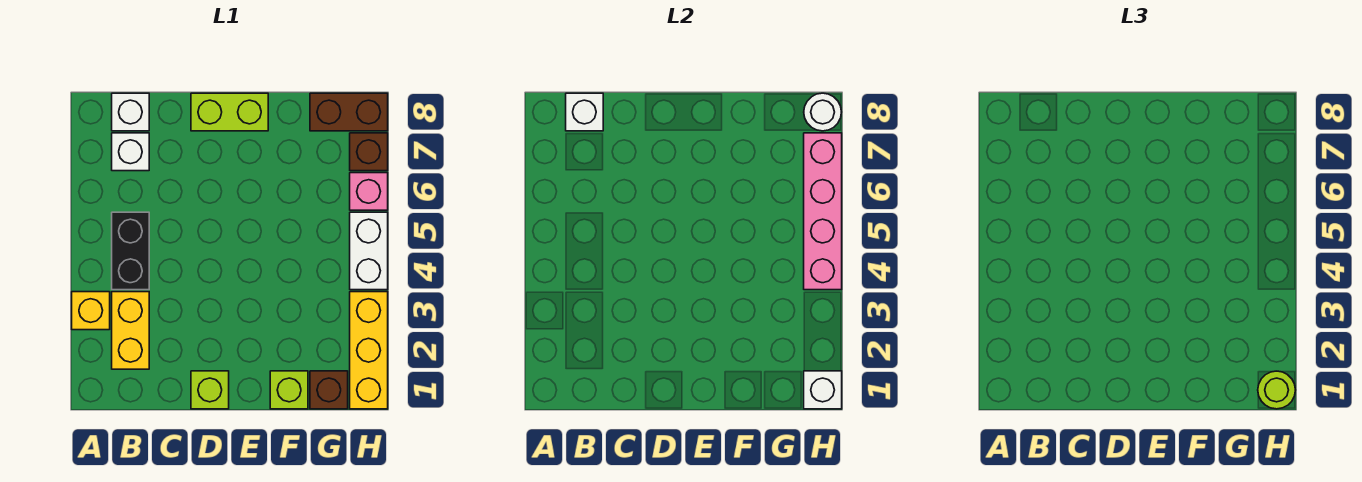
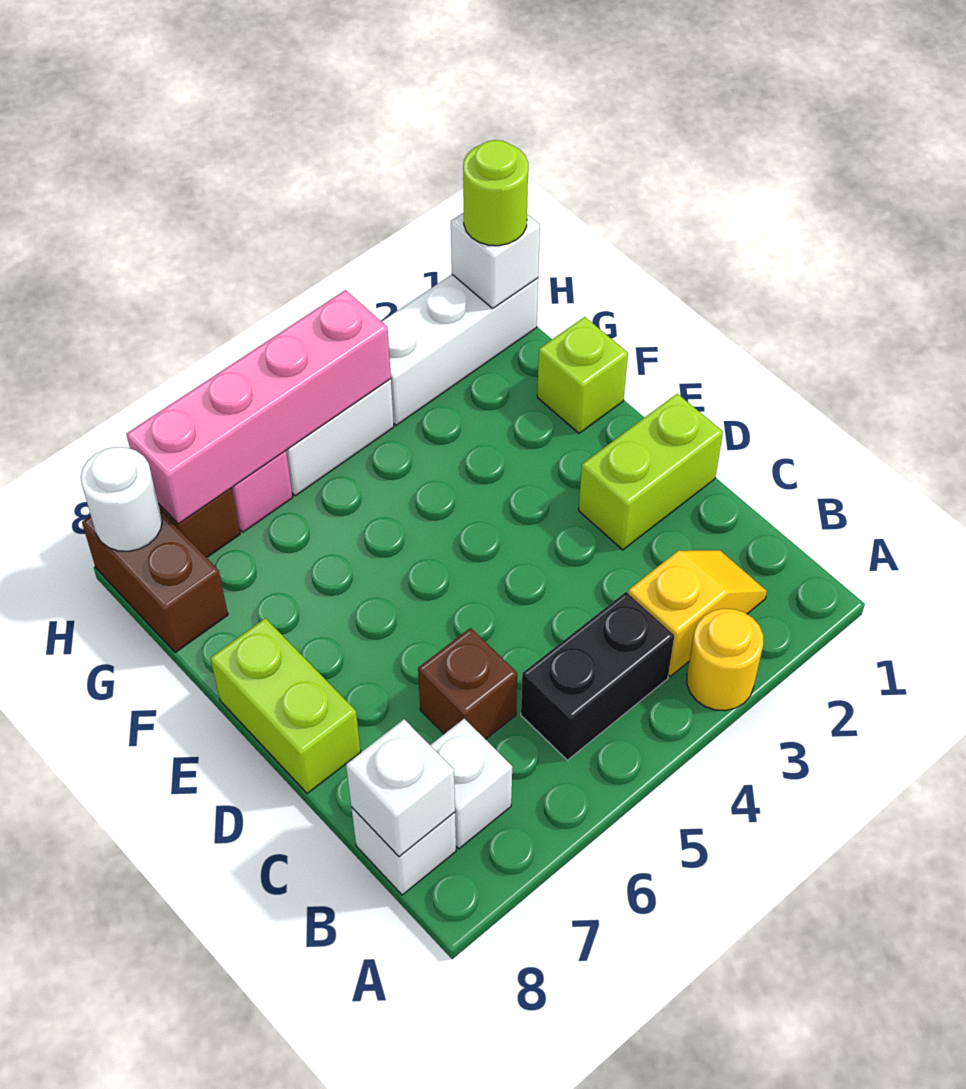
yellow 1x1 brick [72,292,110,330] -> yellow 1x1 round brick [687,609,764,711]
yellow 1x2 brick [112,292,149,369] -> yellow 1x2 slope [628,550,767,676]
lime 1x1 brick [191,371,229,409] -> lime 1x2 brick [579,394,723,550]
brown 1x1 brick [310,371,348,409] -> brown 1x1 brick moved to [418,628,517,739]
yellow 1x3 brick [350,292,388,409] -> white 1x3 brick [381,275,538,425]

